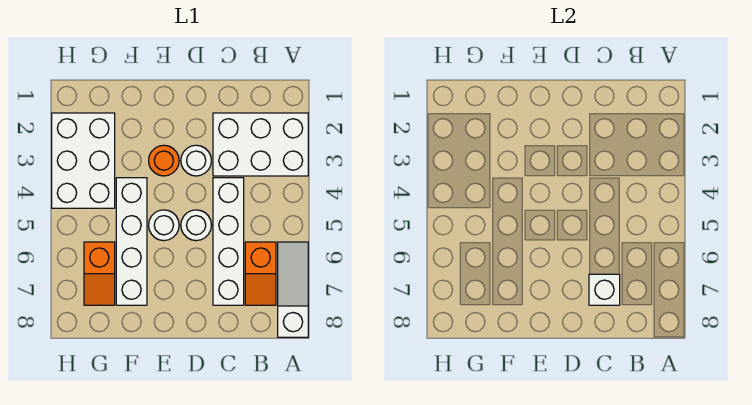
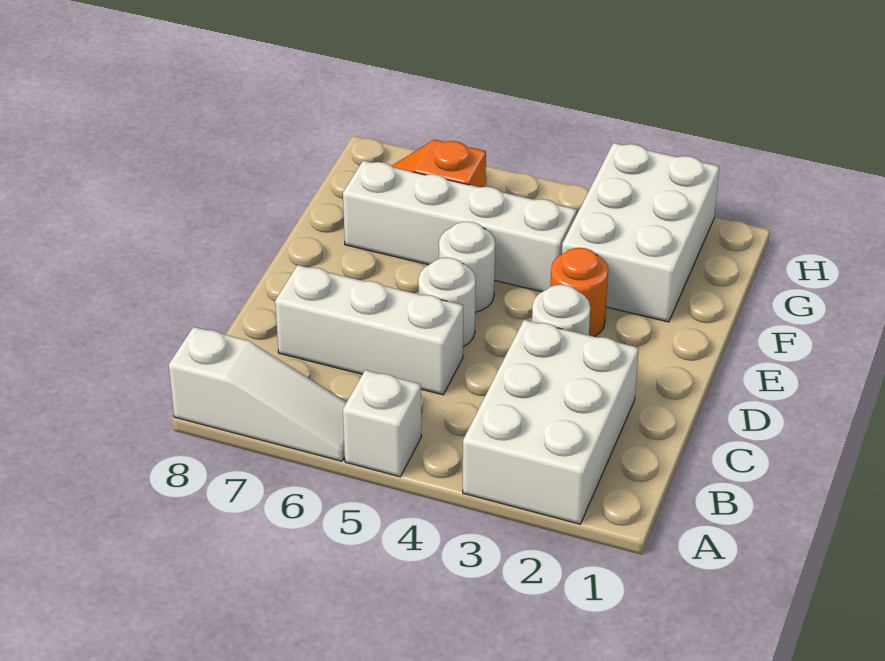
orange 1x2 slope [245,242,276,305] -> none
white 1x4 brick [213,178,244,305] -> white 1x3 brick [275,265,463,395]
white 1x1 brick [589,274,620,305] -> white 1x1 brick moved to [343,370,421,477]
white 2x3 brick [52,113,115,208] -> white 2x3 brick turned to [562,143,719,322]

